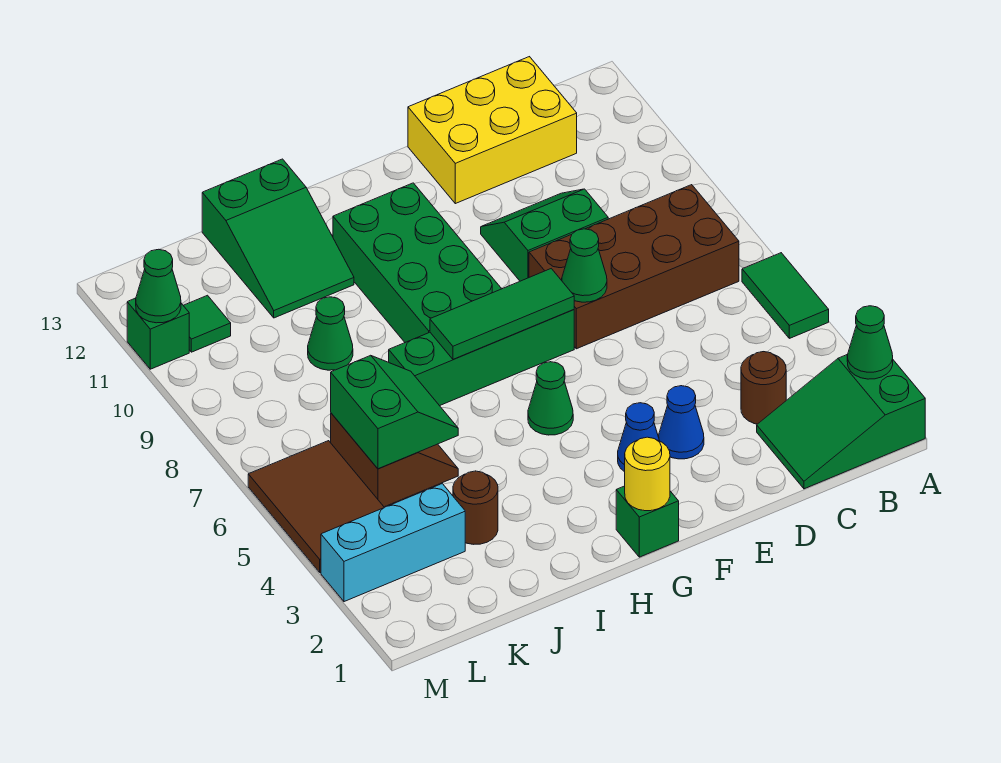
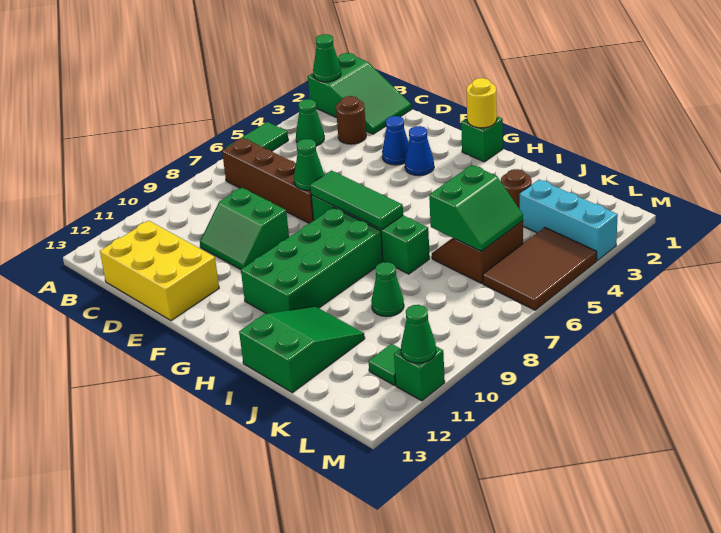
brown 2x4 brick [529,185,739,349] -> brown 1x4 brick [222,138,314,223]
green 1x1 cone [528,362,573,435] -> green 1x1 cone moved to [296,99,324,146]
green 2x2 slope [331,355,458,469] -> green 2x2 slope turned to [429,165,523,251]

